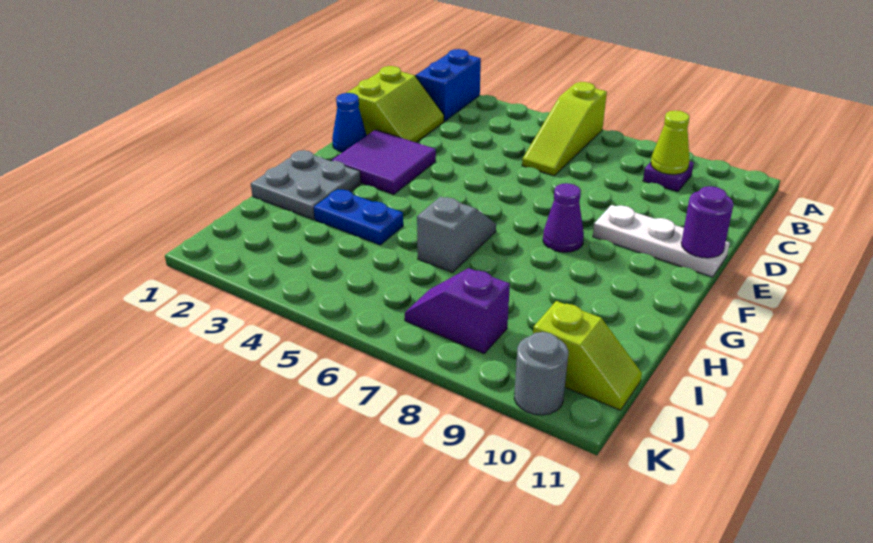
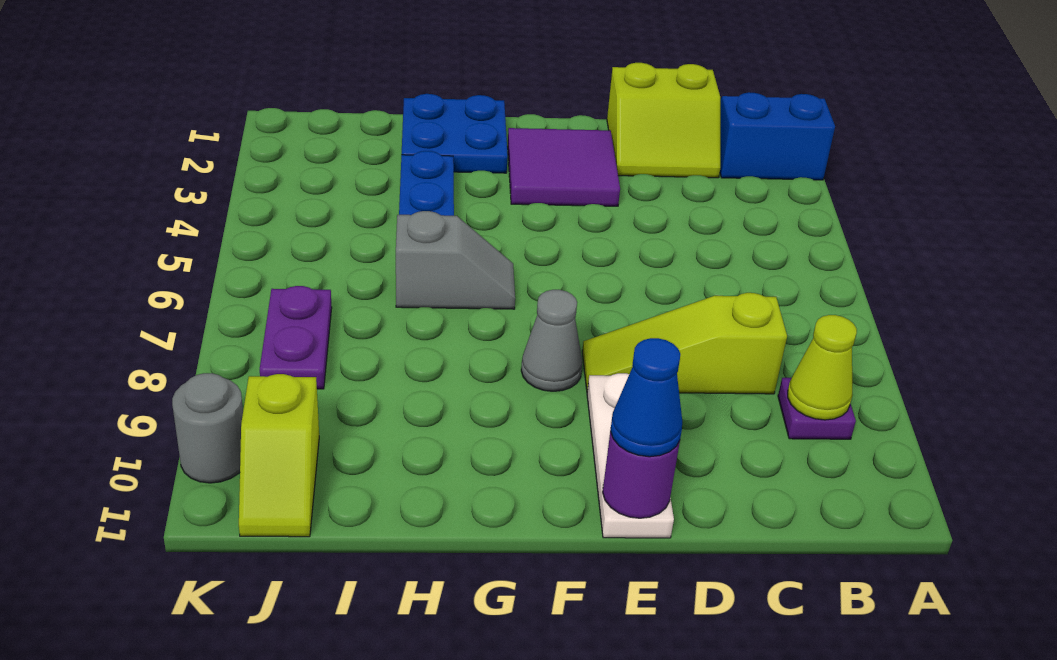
lime 1x3 slope [522,82,607,176] -> lime 1x3 slope moved to [582,293,787,394]
blue 1x1 cone [332,93,367,152] -> blue 1x1 cone moved to [610,338,682,457]
purple 1x1 cone [543,183,584,252] -> grey 1x1 cone [521,290,582,391]
grey 2x2 plate [251,150,361,219] -> blue 2x2 plate [402,94,508,173]
purple 1x2 slope [405,268,510,353] -> purple 1x2 plate [260,286,332,389]

